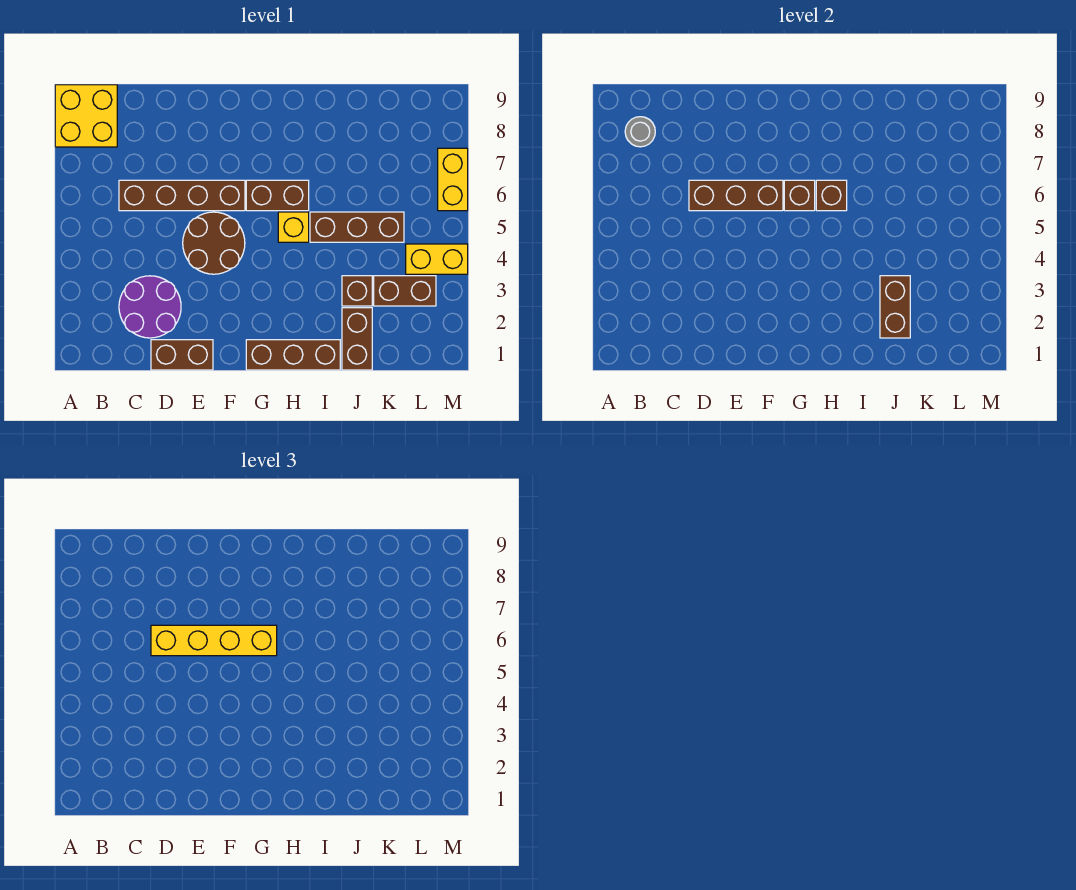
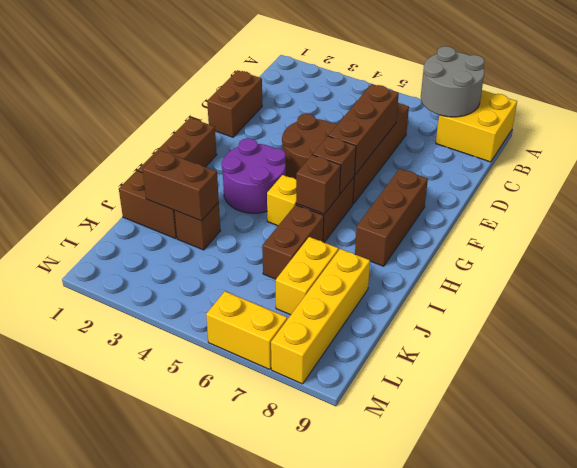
grey 1x1 round brick [625,117,655,147] -> grey 2x2 round brick [421,46,484,117]
purple 2x2 round brick [119,276,181,338] -> purple 2x2 round brick moved to [222,138,286,213]
yellow 1x4 brick [151,625,277,656] -> yellow 1x4 brick moved to [271,249,370,384]
brown 1x3 brick [310,212,404,242] -> brown 1x3 brick moved to [355,169,428,266]
brown 1x2 brick [374,276,436,306] -> brown 1x2 brick moved to [262,205,324,279]
yellow 1x2 brick [406,244,468,274] -> yellow 1x2 brick moved to [276,237,339,315]

